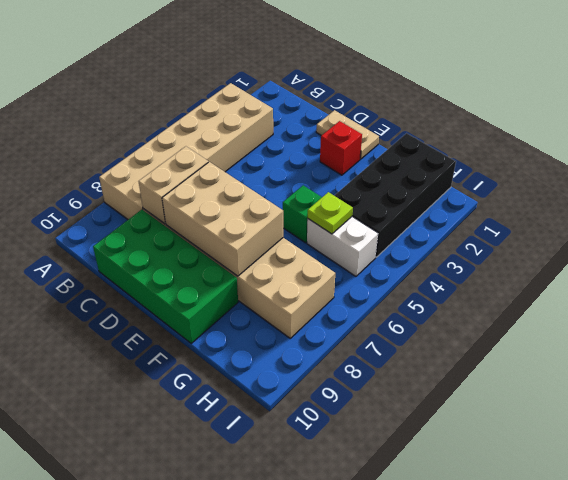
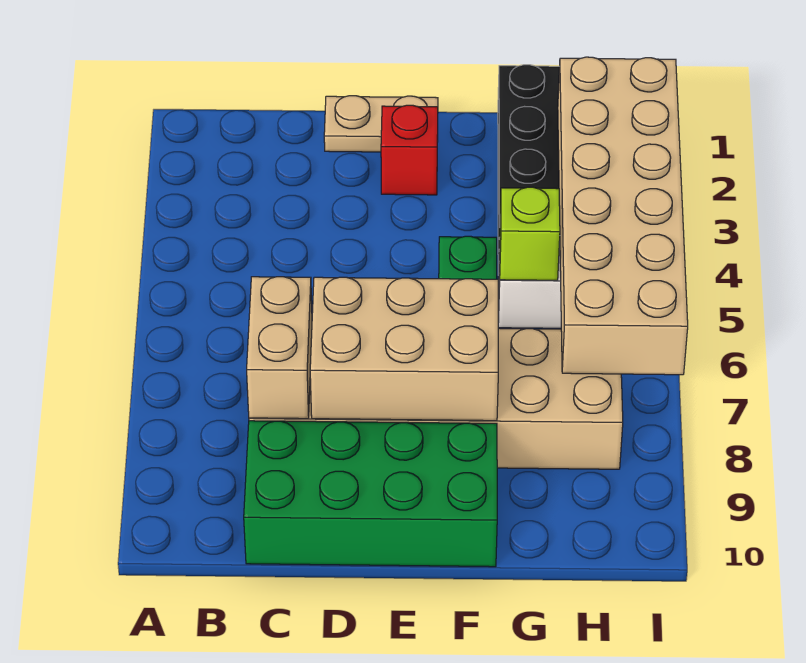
tan 2x6 brick [99,83,273,219] -> tan 2x6 brick moved to [558,57,688,375]
lime 1x1 plate [308,192,353,234] -> lime 1x1 brick [499,187,560,280]

